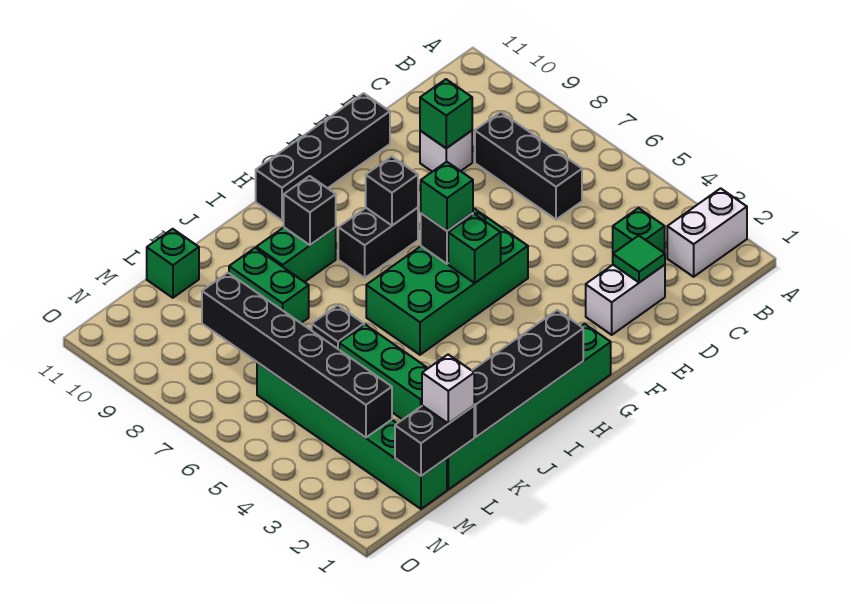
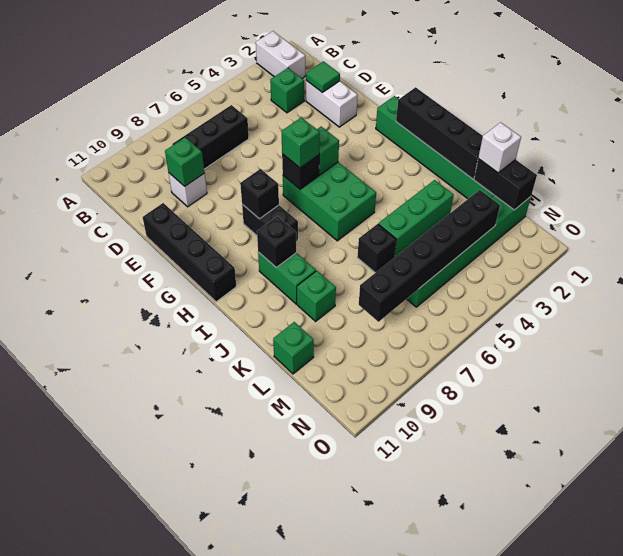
green 2x4 brick [366,209,528,355] -> green 2x3 brick [283,162,376,241]
green 1x2 brick [229,248,309,323] -> green 1x1 brick [297,271,336,321]

